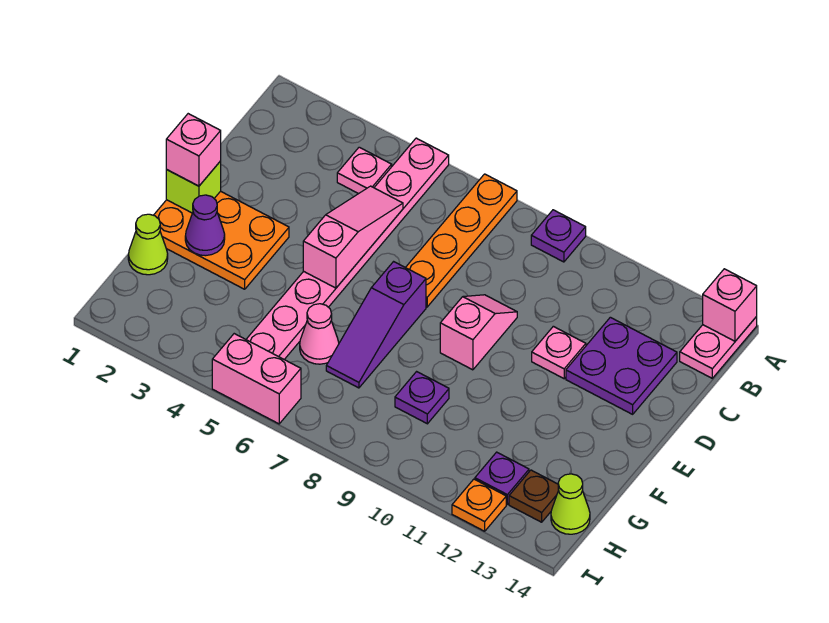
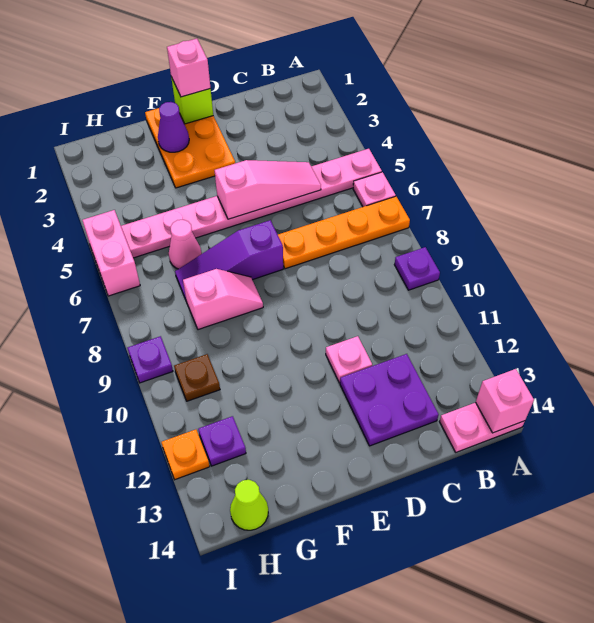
pink 1x1 plate [337,147,392,194] -> pink 1x1 plate moved to [353,172,396,207]
pink 1x2 slope [440,295,517,370] -> pink 1x2 slope moved to [183,269,263,330]
lime 1x1 cone [128,214,168,275] -> none
purple 1x1 plate [395,372,449,424] -> purple 1x1 plate moved to [128,336,173,383]
brown 1x1 plate [509,470,559,522] -> brown 1x1 plate moved to [174,354,220,401]

